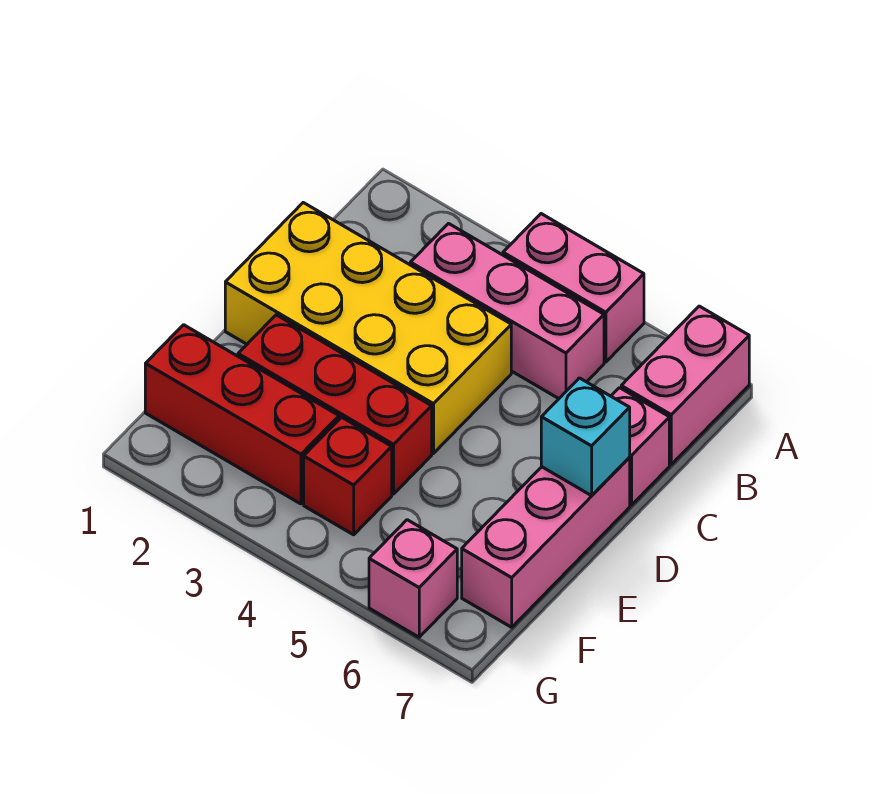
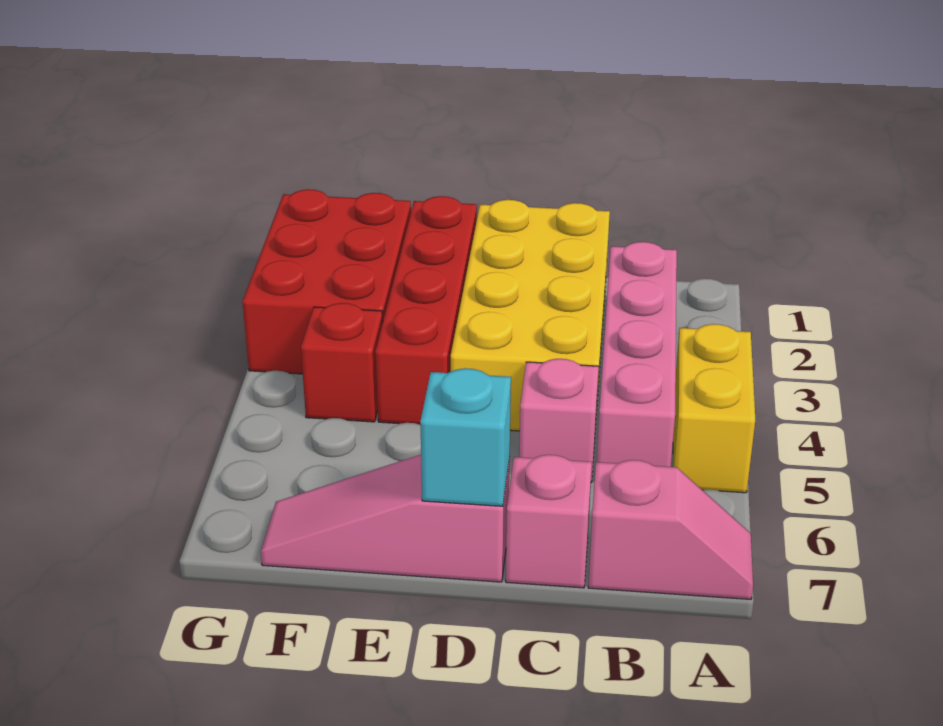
pink 1x2 brick [503,214,644,362] -> yellow 1x2 brick [673,324,755,493]
pink 1x2 brick [621,306,749,464] -> pink 1x2 slope [588,460,753,599]
pink 1x3 brick [410,224,604,399] -> pink 1x4 brick [597,242,677,467]
pink 1x3 brick [462,458,630,627] -> pink 1x3 slope [261,455,510,582]
red 1x3 brick [238,315,432,494] -> red 1x4 brick [375,196,477,425]
red 1x3 brick [145,325,339,504] -> red 2x3 brick [243,189,411,374]
pink 1x1 brick [369,520,457,637] -> pink 1x1 brick moved to [519,359,599,482]

